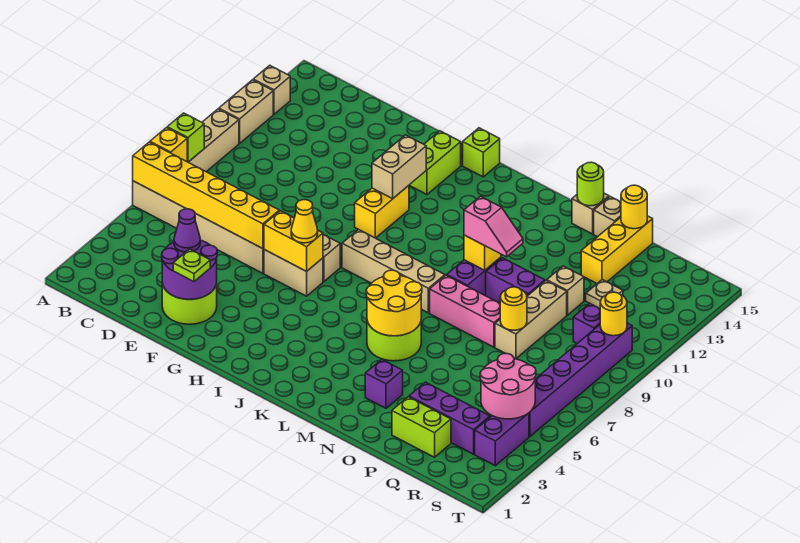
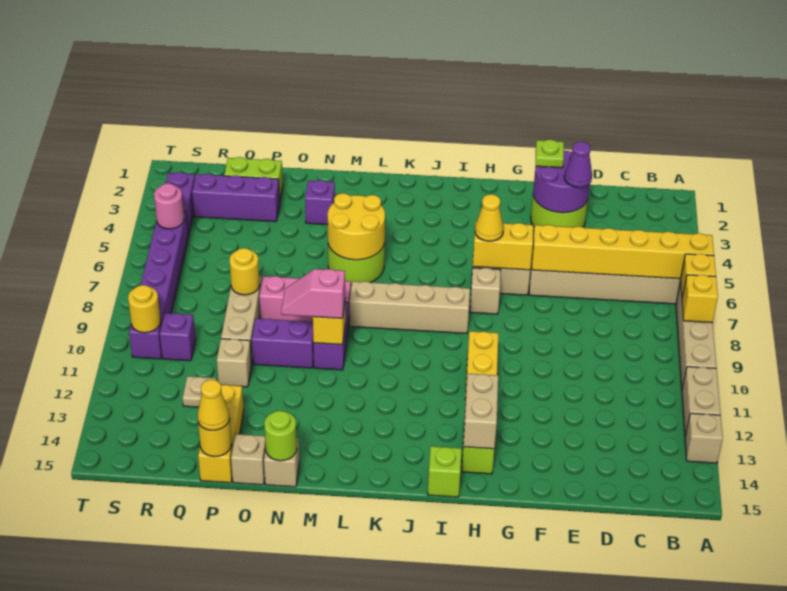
lime 1x1 brick [167,113,204,162] -> yellow 1x1 brick [682,275,718,323]
tan 1x2 brick [372,135,426,199] -> tan 1x2 brick moved to [463,374,498,449]
none -> yellow 1x1 cone [198,380,230,430]
pink 2x2 round brick [480,354,536,419] -> pink 1x1 round brick [154,183,184,229]

